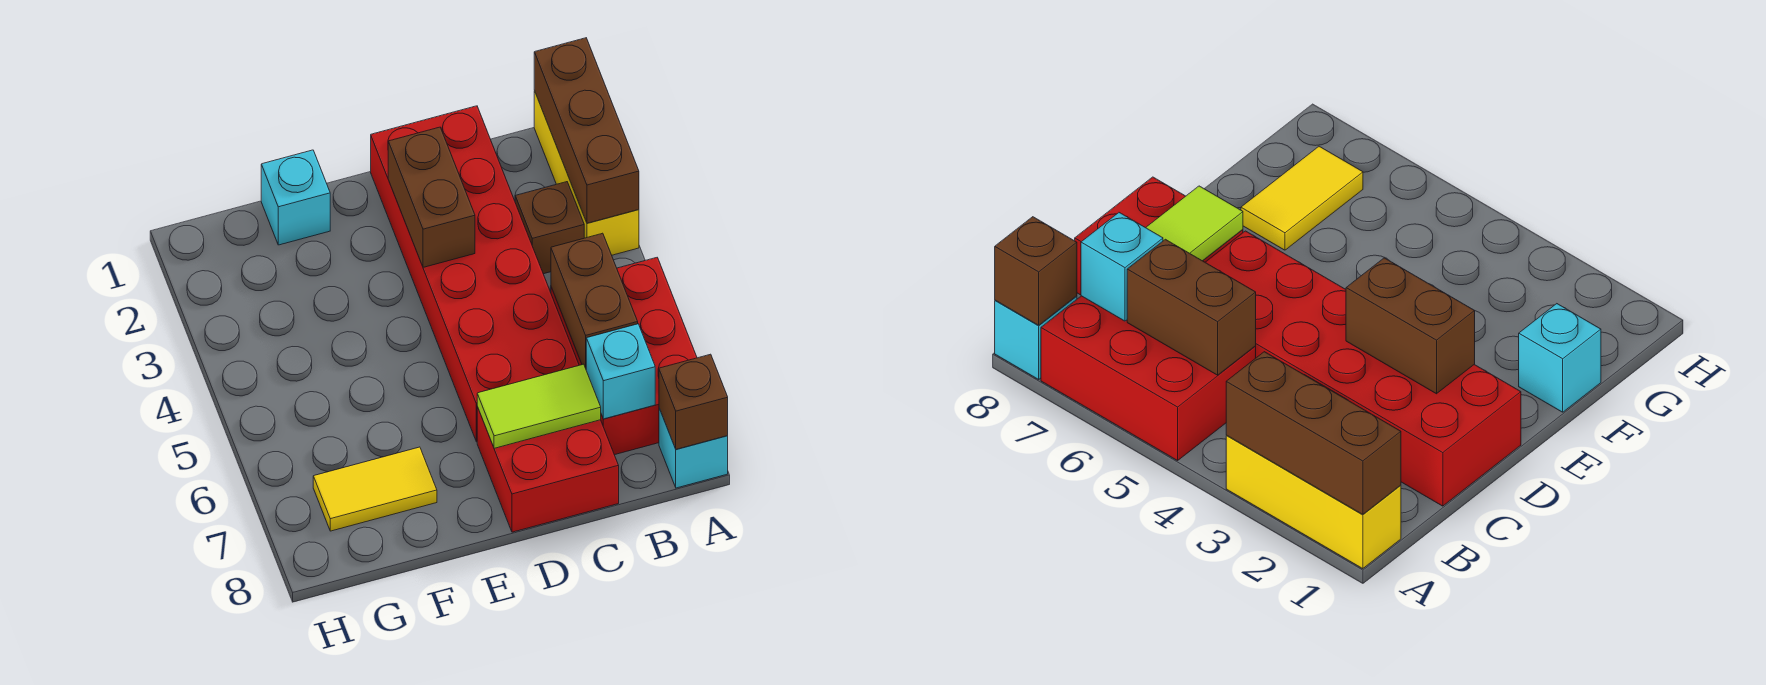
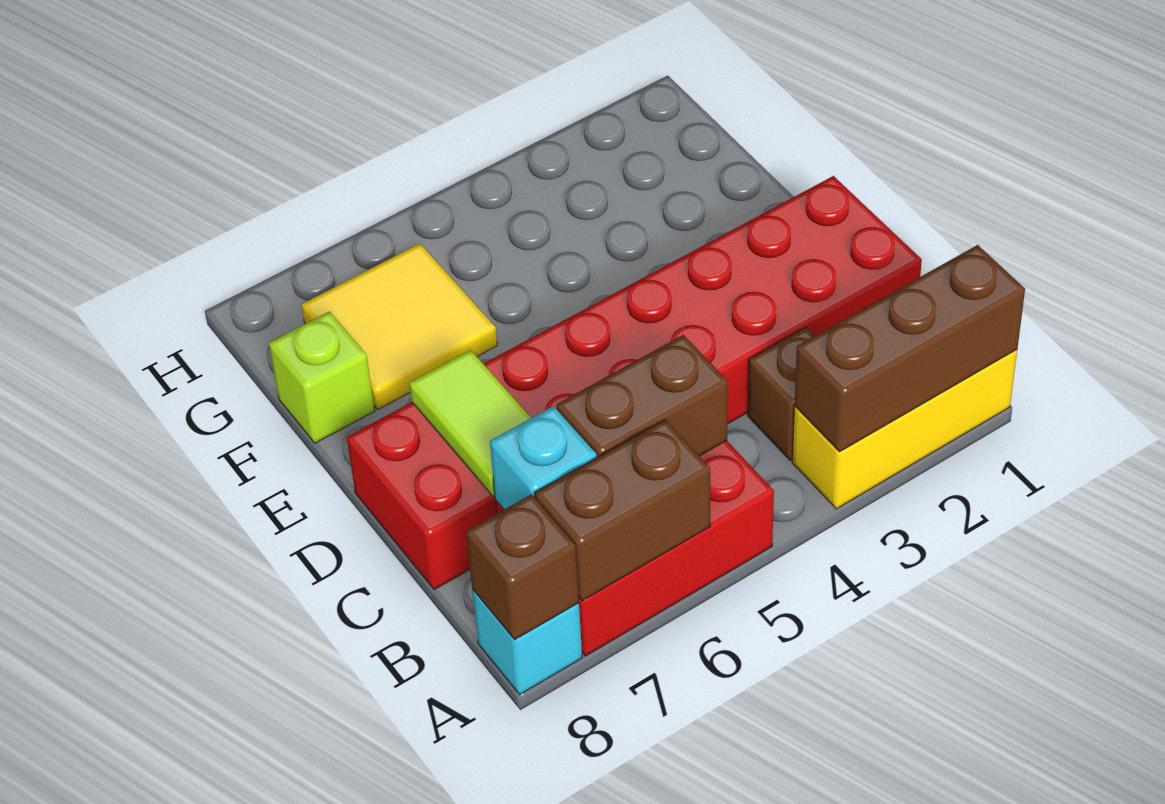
brown 1x2 brick [388,127,475,267] -> brown 1x2 brick moved to [535,420,710,601]
cyan 1x1 brick [261,150,330,245] -> none
yellow 1x2 tile [313,447,437,531] -> yellow 2x2 tile [301,243,497,409]
none -> lime 1x1 brick [269,311,375,443]

